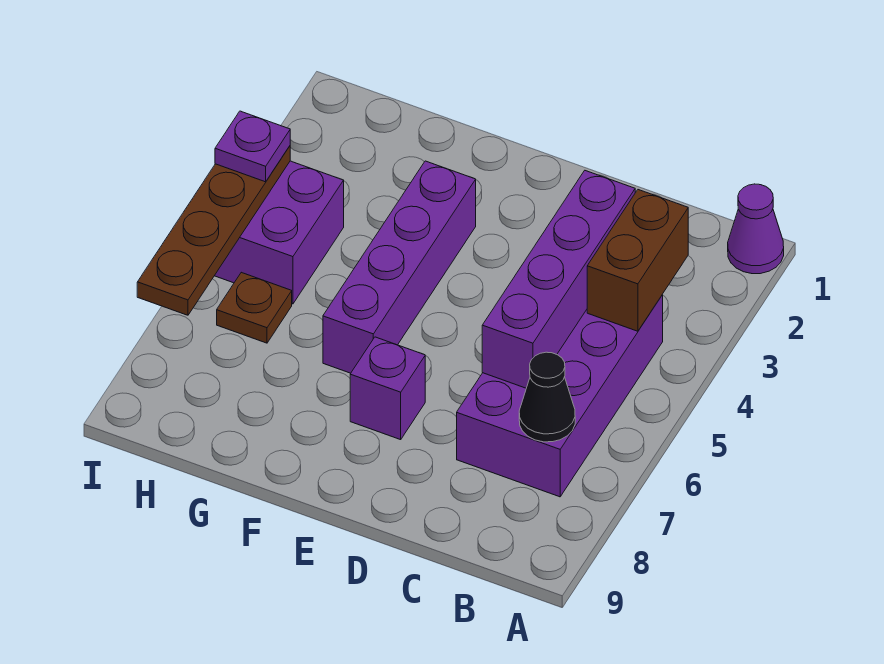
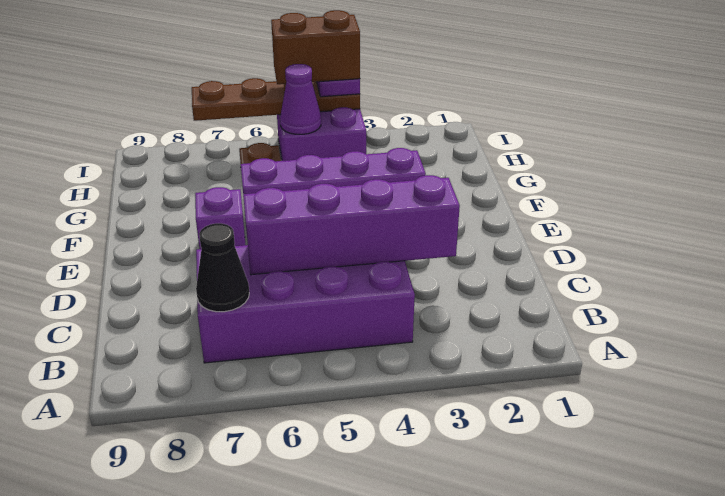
purple 1x1 cone [728,184,784,274] -> purple 1x1 cone moved to [280,64,321,134]
brown 1x2 brick [587,190,688,331] -> brown 1x2 brick moved to [271,10,360,84]

